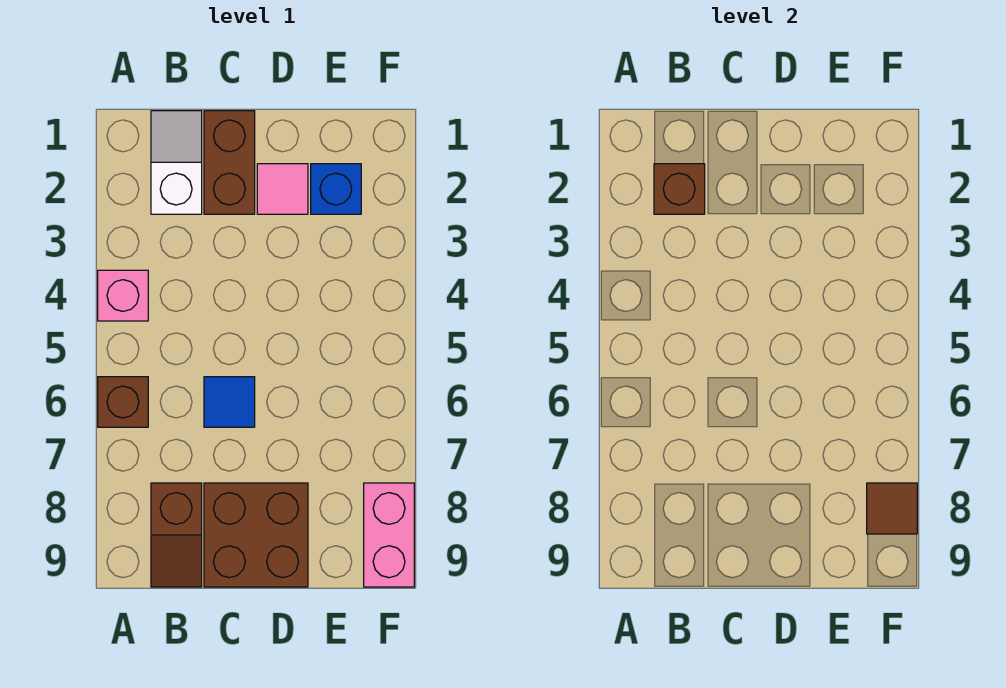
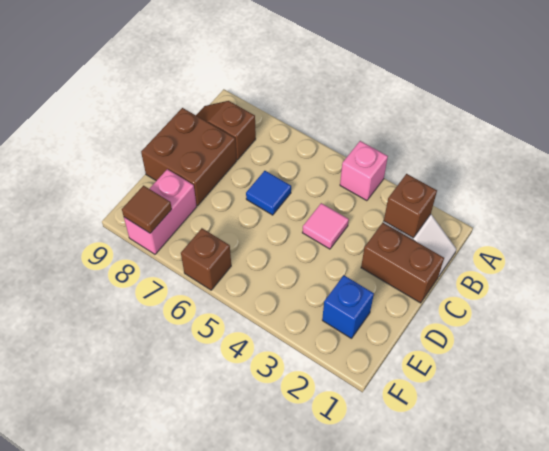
brown 1x1 brick [98,377,148,427] -> brown 1x1 brick moved to [181,228,231,290]
pink 1x1 tile [257,164,308,214] -> pink 1x1 tile moved to [302,203,349,249]
pink 1x2 brick [364,483,414,587] -> pink 1x2 brick turned to [124,169,197,254]

